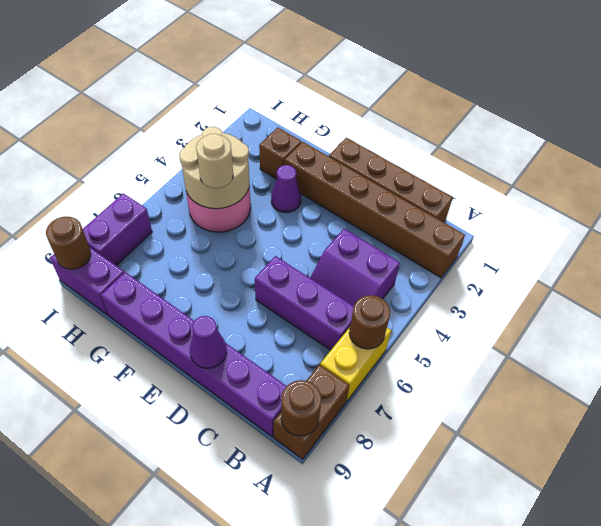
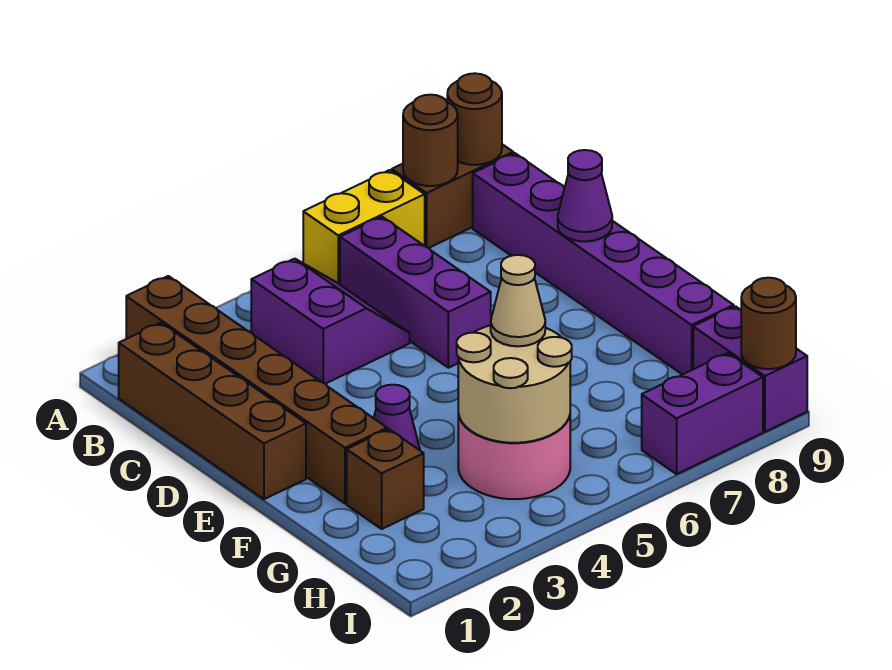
brown 1x1 round brick [349,295,390,349] -> brown 1x1 round brick moved to [403,95,458,186]
tan 1x1 round brick [196,134,233,188] -> tan 1x1 cone [491,255,545,346]

